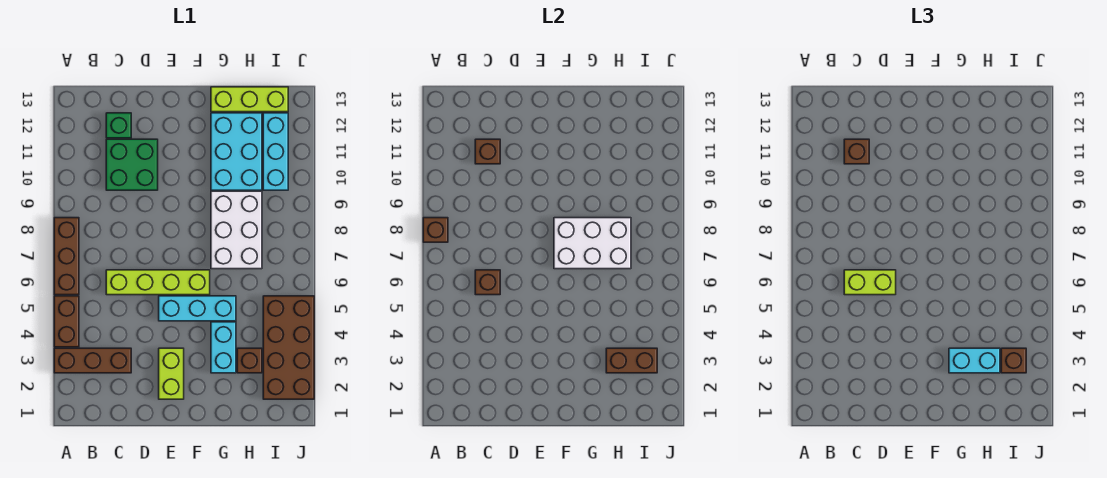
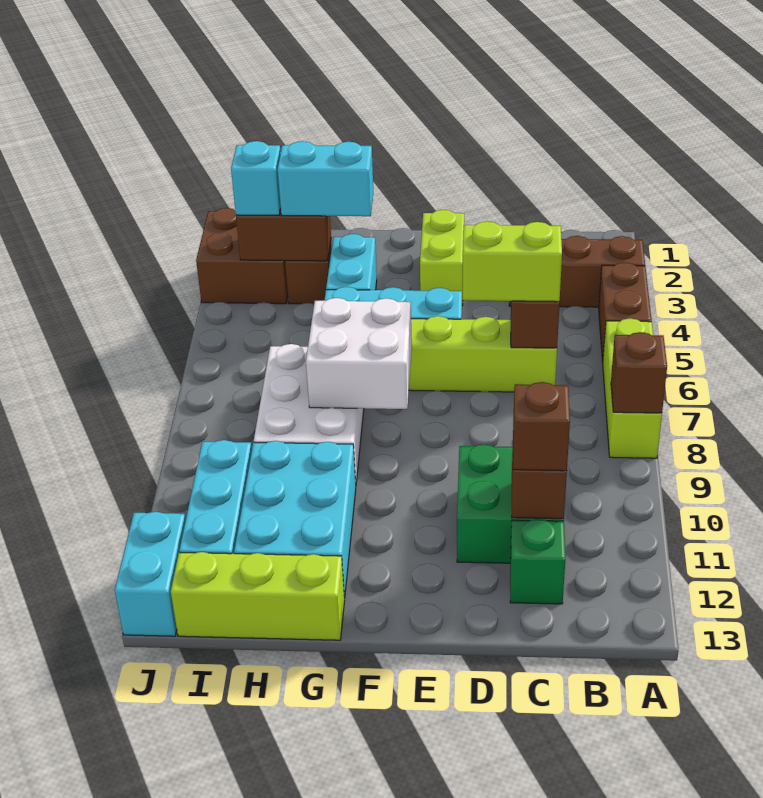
brown 1x3 brick [54,218,79,295] -> lime 1x3 brick [603,318,662,458]
white 2x3 brick [554,218,631,269] -> white 2x2 brick [306,298,412,409]
brown 2x4 brick [263,296,314,399] -> brown 2x2 brick [196,208,288,304]
brown 1x1 brick [1001,348,1026,373] -> cyan 1x1 brick [231,141,281,215]
none -> cyan 1x2 brick [115,512,186,636]

